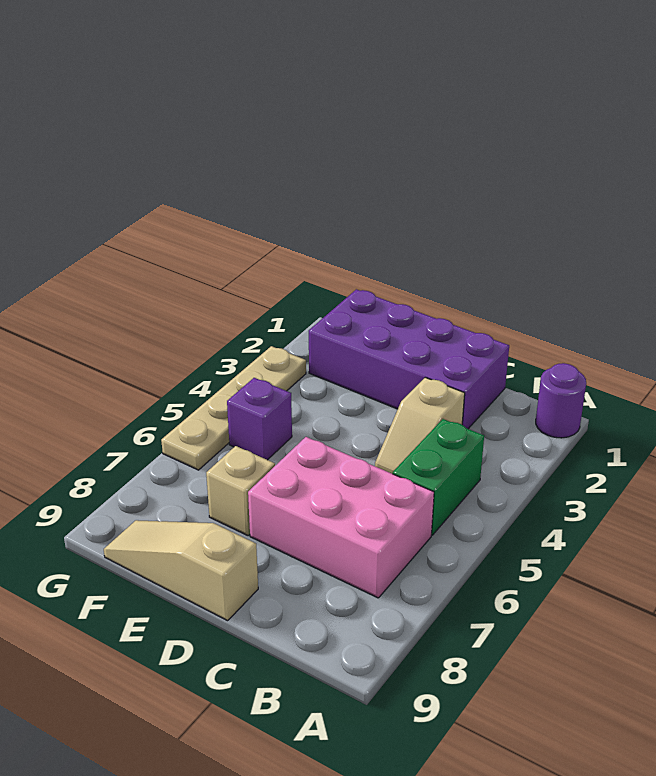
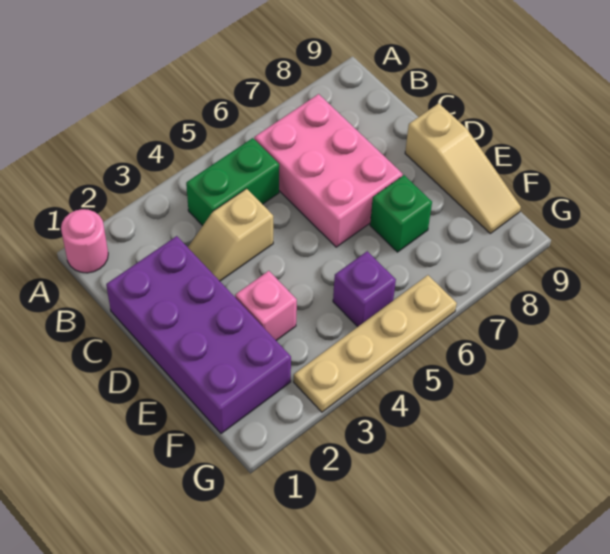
purple 1x1 round brick [536,363,586,438] -> pink 1x1 round brick [61,209,108,273]
tan 1x2 slope [375,377,465,474] -> tan 1x2 slope turned to [188,189,273,281]
none -> pink 1x1 brick [235,271,297,340]
tan 1x1 brick [206,446,275,535] -> green 1x1 brick [370,175,432,252]

